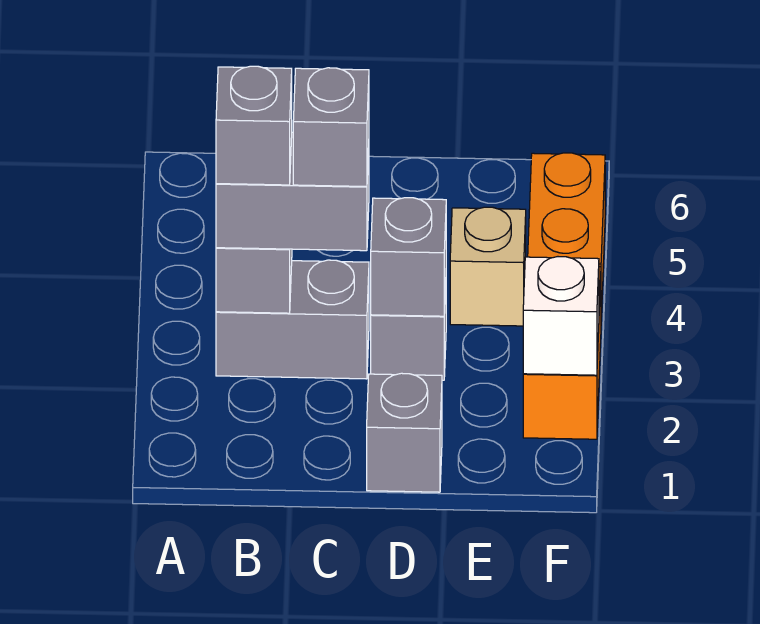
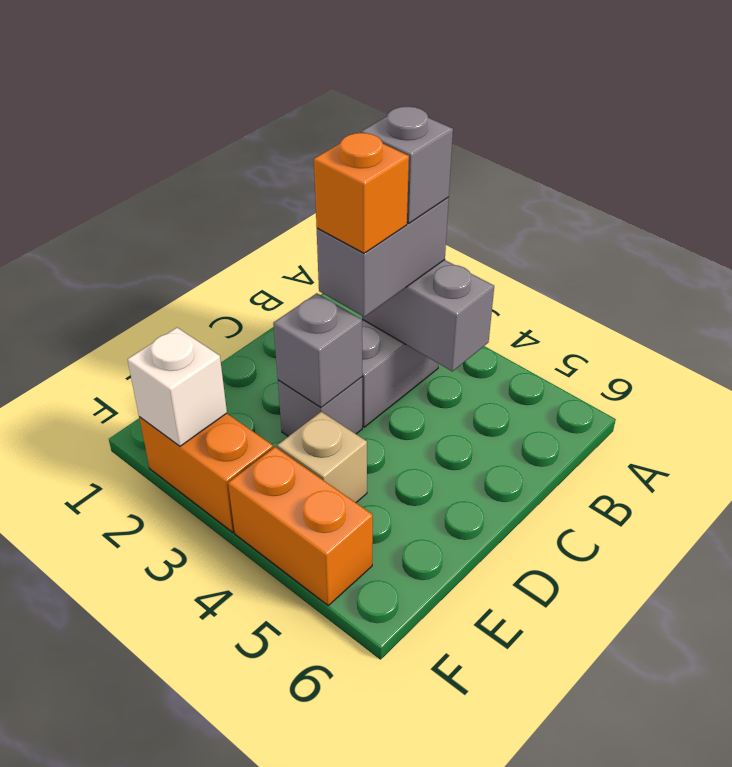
grey 1x1 brick [293,68,369,187] -> orange 1x1 brick [314,133,409,253]
grey 1x1 brick [367,373,442,492] -> none

